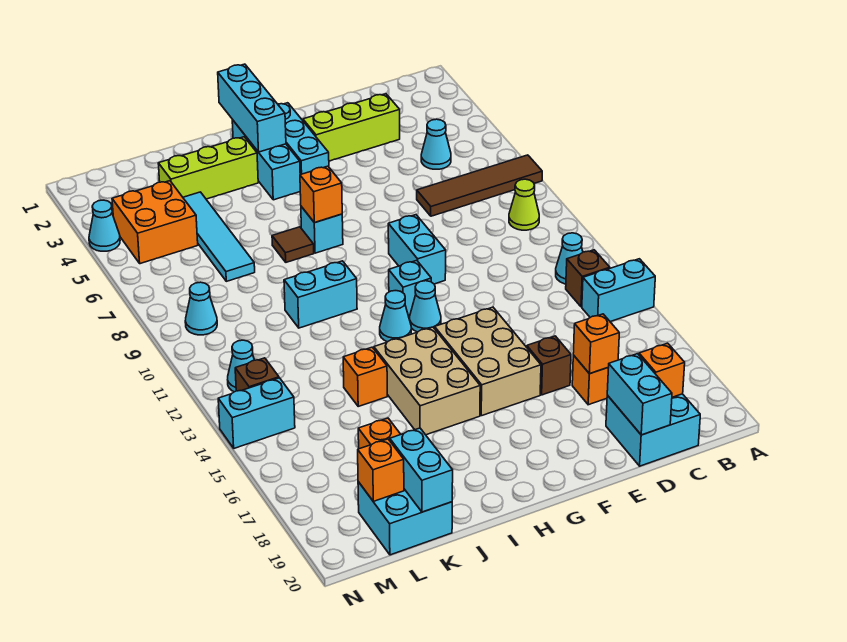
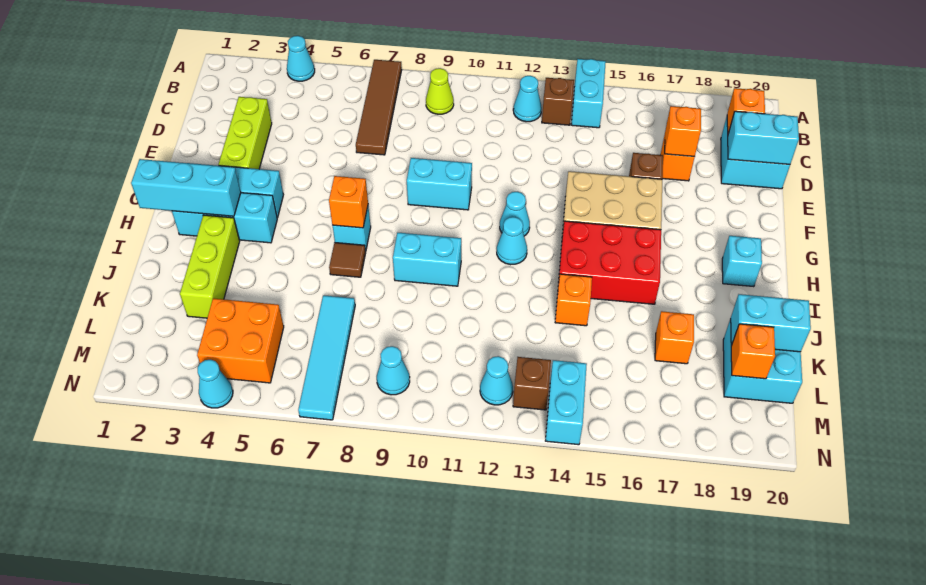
cyan 1x1 cone [421,119,451,169] -> cyan 1x1 cone moved to [287,36,315,81]
cyan 1x1 brick [389,260,431,316] -> cyan 1x1 brick moved to [722,236,762,287]
tan 2x3 brick [374,327,480,435] -> red 2x3 brick [558,221,661,304]
cyan 1x2 brick [284,261,357,328] -> cyan 1x2 brick turned to [393,233,461,286]
cyan 1x4 tile [183,192,255,281] -> cyan 1x4 tile turned to [298,295,355,420]

